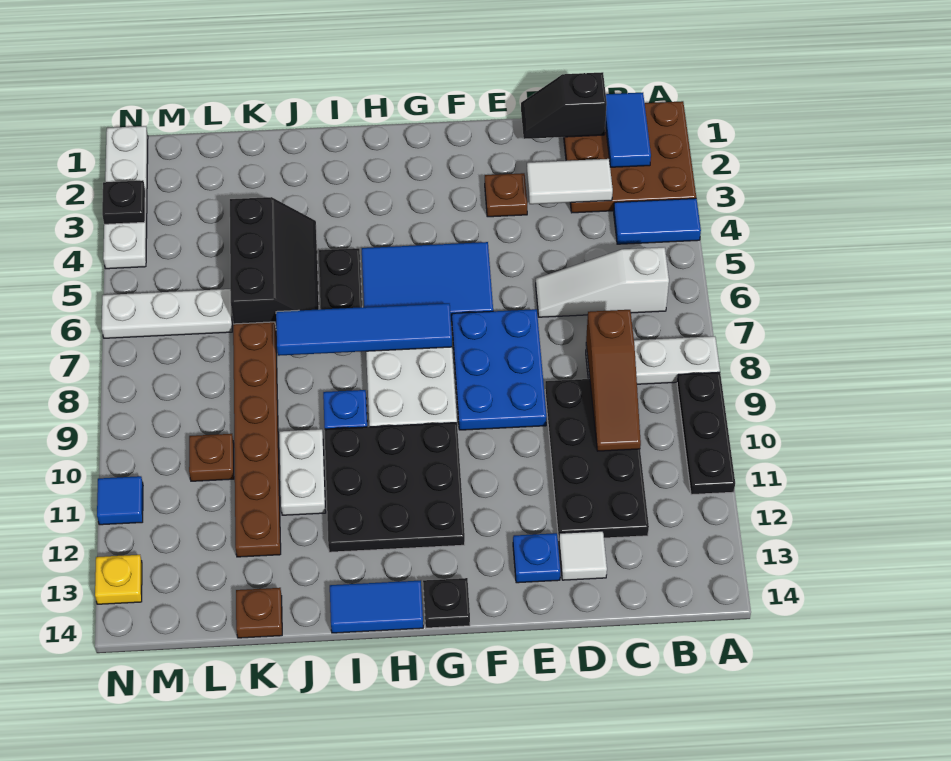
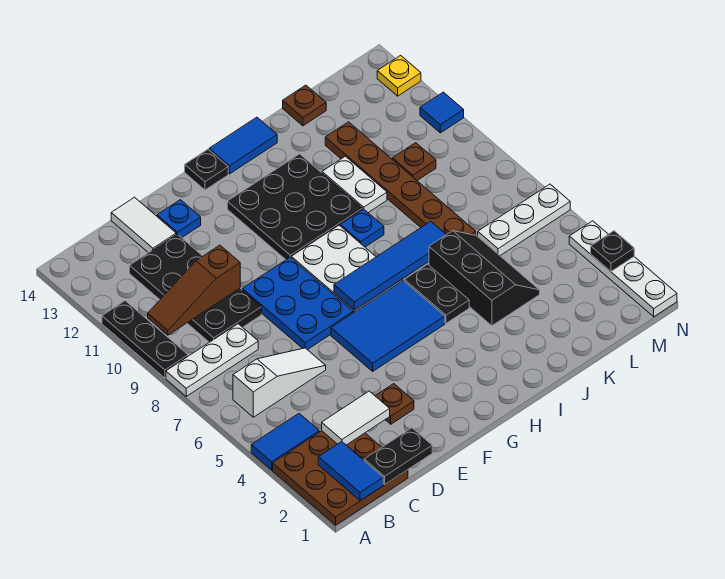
black 1x2 slope [521,72,607,139] -> black 1x2 plate [364,428,432,484]
brown 1x3 slope [586,310,641,451] -> brown 1x3 slope turned to [148,245,240,335]
white 1x1 tile [559,531,607,580] -> white 1x2 tile [111,197,176,253]
black 2x3 slope [230,197,319,326] -> black 2x3 slope turned to [429,231,540,326]

